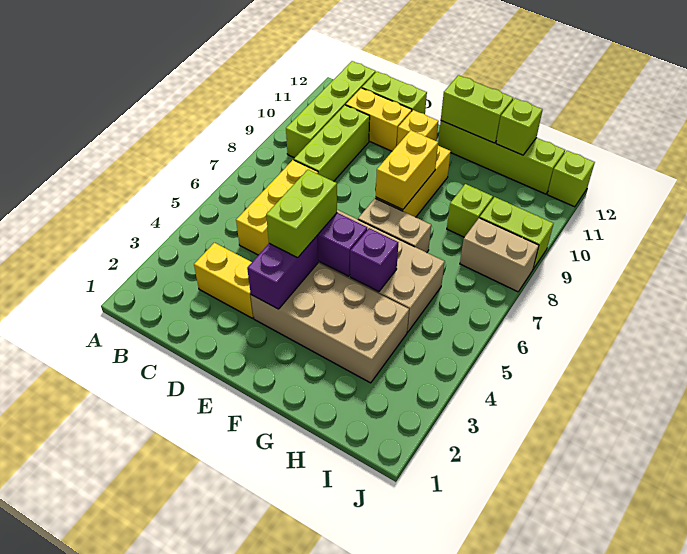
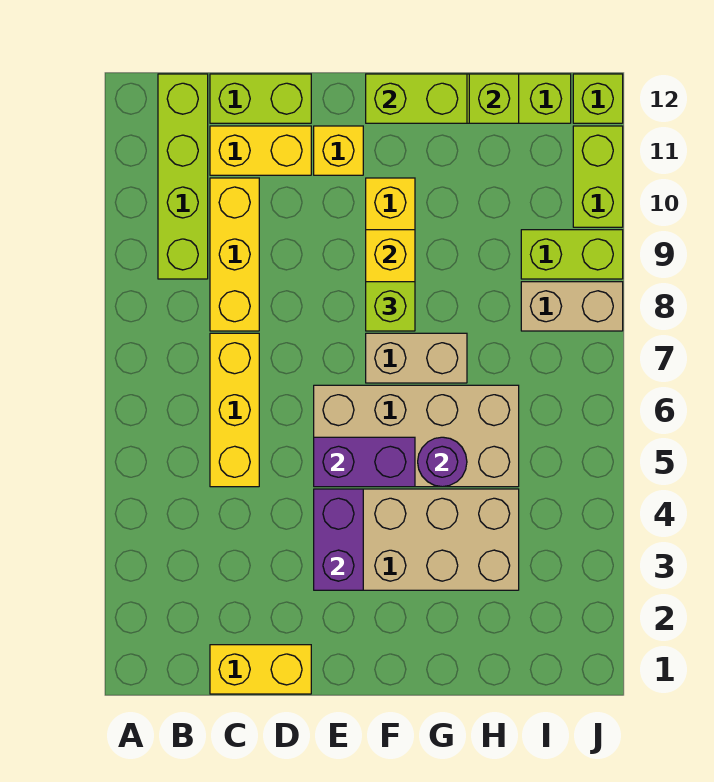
yellow 1x2 brick [194,243,254,318] -> yellow 1x2 brick moved to [210,645,311,694]
lime 1x3 brick [294,105,370,181] -> yellow 1x3 brick [210,178,259,331]
lime 1x2 brick [266,170,337,258] -> lime 1x2 brick moved to [573,126,623,227]
purple 1x1 brick [350,228,398,292] -> purple 1x1 round brick [418,437,467,487]
lime 1x1 brick [447,184,493,237] -> lime 1x1 brick moved to [366,282,415,331]

